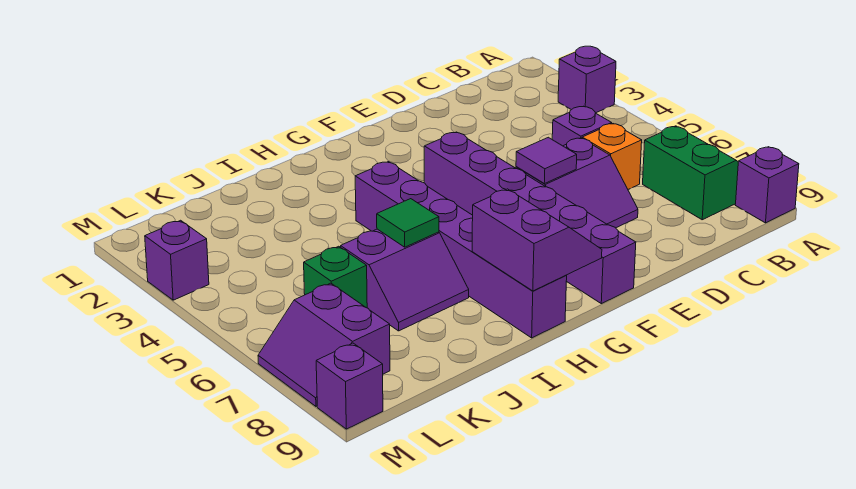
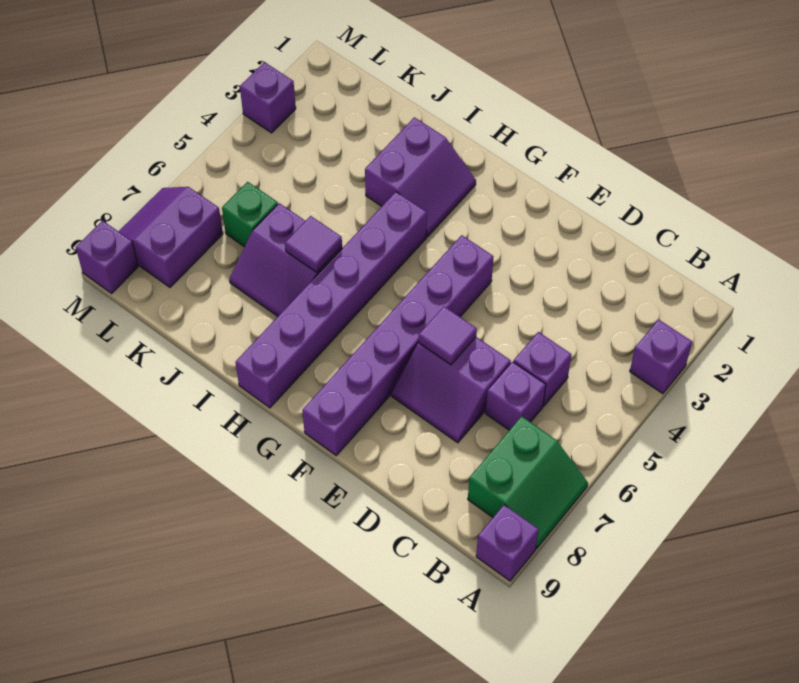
orange 1x1 brick [582,124,642,189] -> purple 1x1 brick [486,362,546,430]
purple 2x2 slope [472,189,602,291] -> purple 2x2 slope moved to [365,117,476,237]
green 1x1 tile [377,199,439,247] -> purple 1x1 tile [285,216,342,272]

